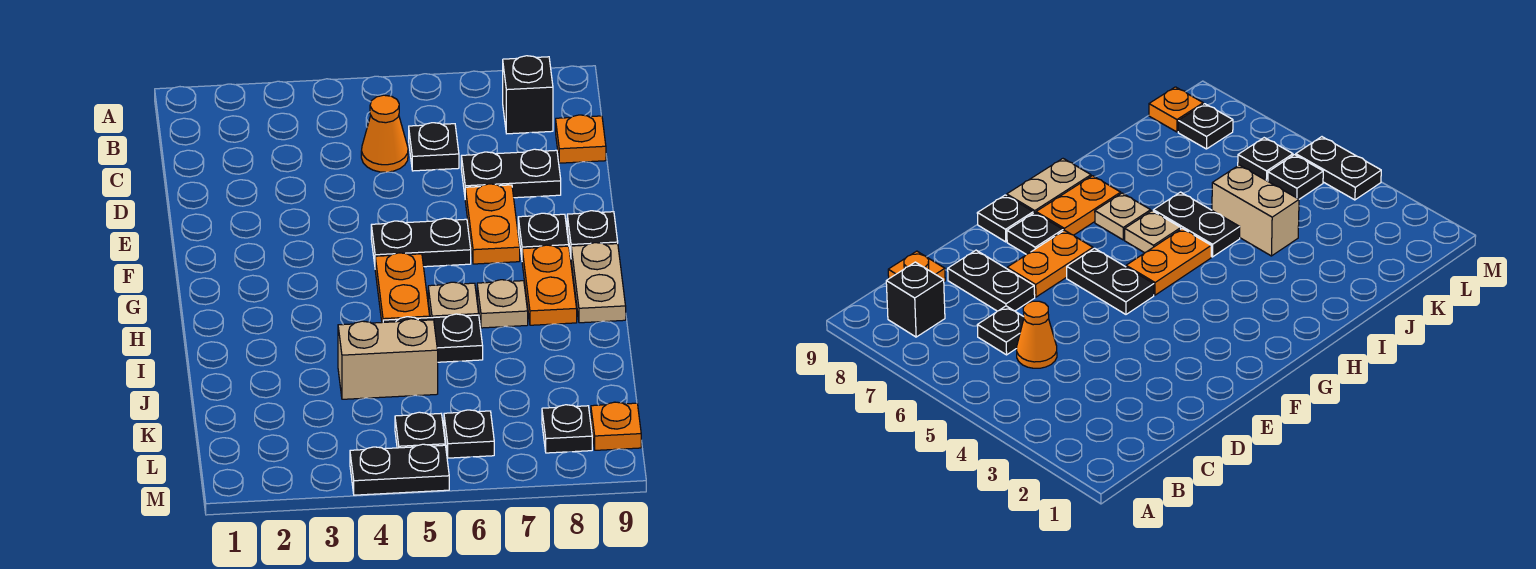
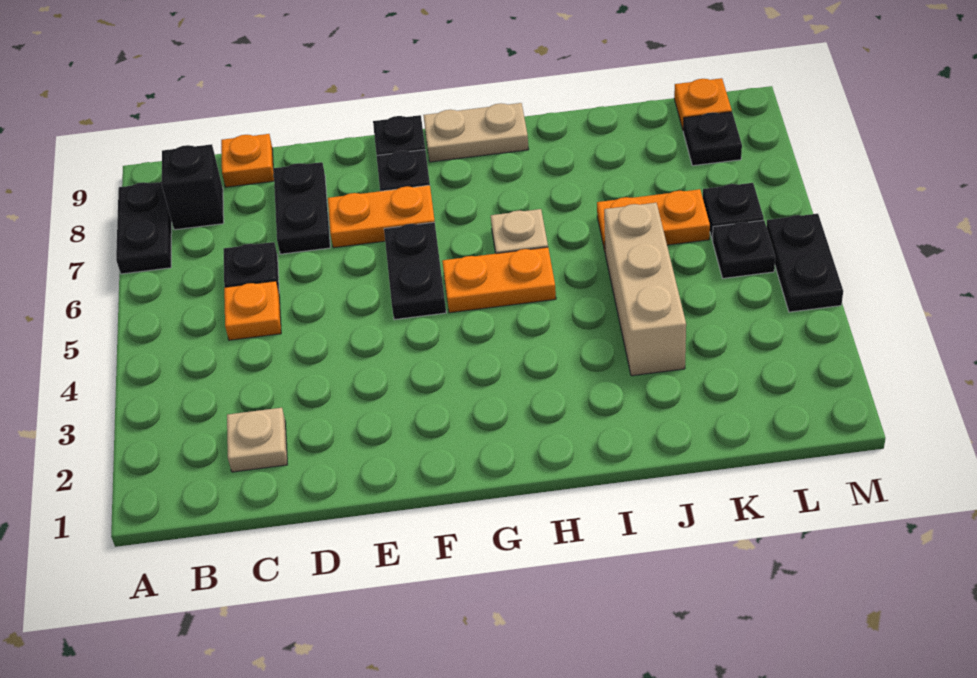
orange 1x1 cone [361,95,408,172] -> orange 1x1 plate [224,281,281,340]
orange 1x2 plate [522,245,577,325] -> orange 1x2 plate moved to [597,189,710,251]
tan 1x1 plate [477,280,528,328] -> tan 1x1 plate moved to [227,408,287,472]
black 1x2 plate [383,314,483,362] -> black 1x2 plate moved to [116,182,172,274]
tan 1x2 brick [338,319,438,399] -> tan 1x3 brick [604,203,686,376]

